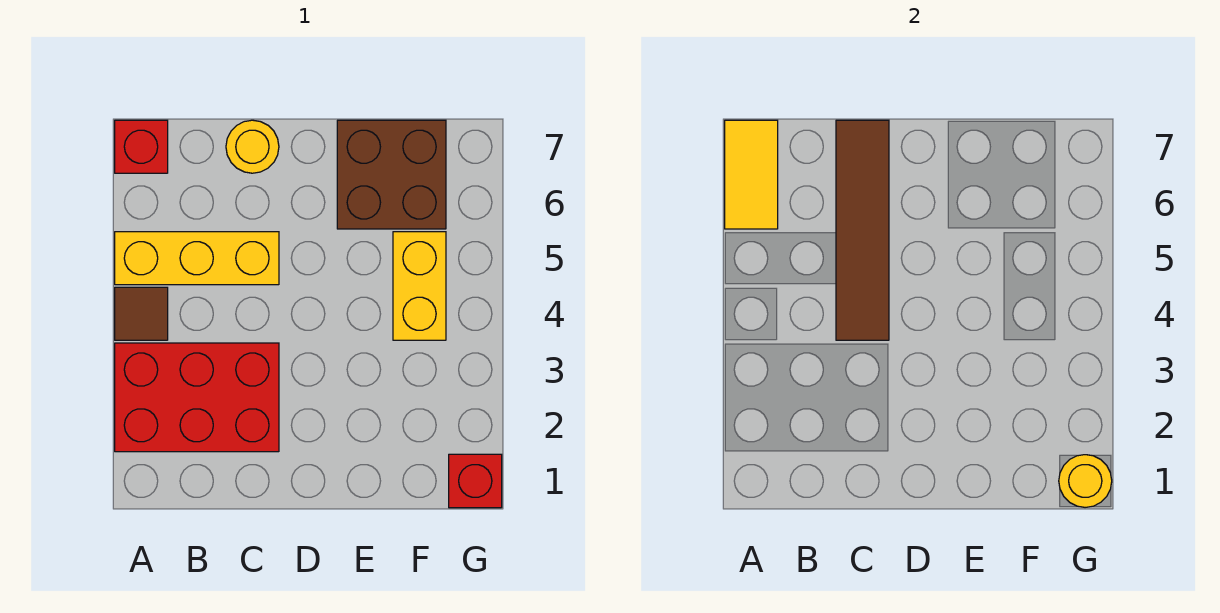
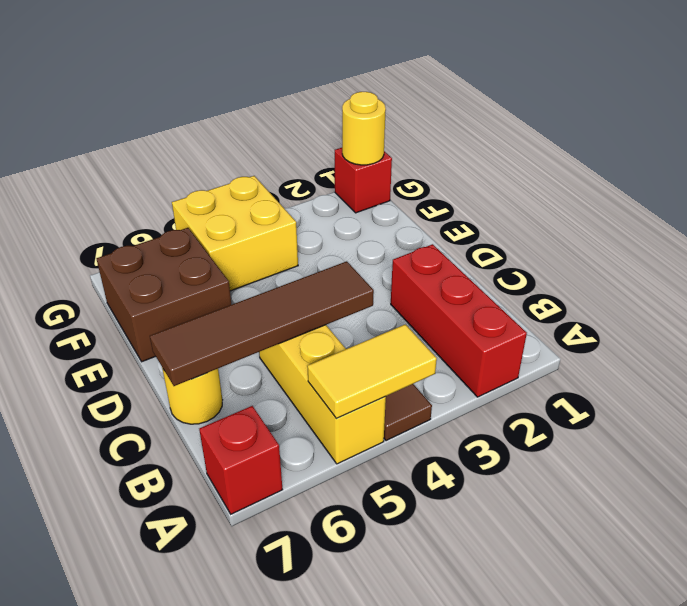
red 2x3 brick [115,343,279,452] -> red 1x3 brick [391,244,527,397]
yellow 1x2 tile [725,120,778,229] -> yellow 1x2 tile moved to [307,324,437,418]
yellow 1x2 brick [393,232,446,340] -> yellow 2x2 brick [172,176,298,291]

